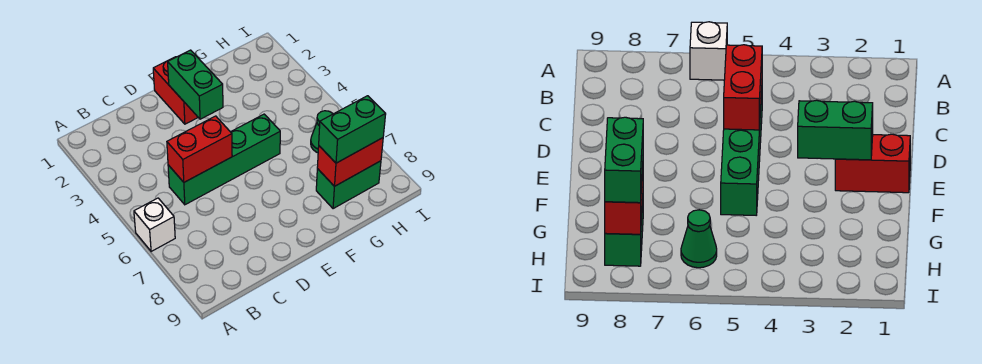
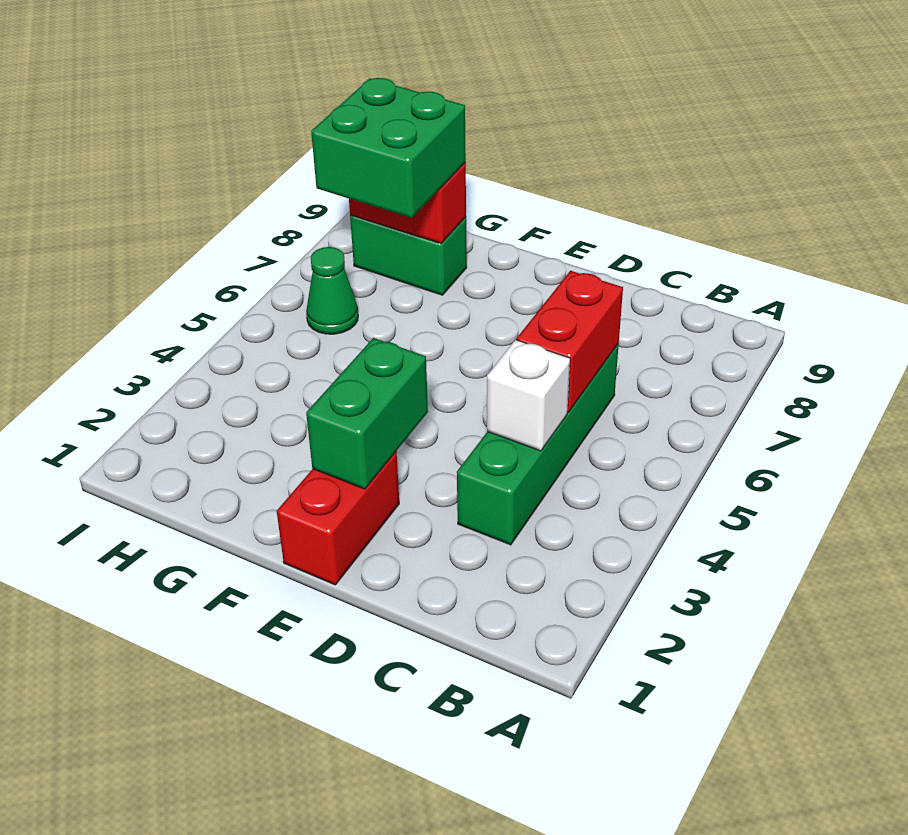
white 1x1 brick [134,198,175,251] -> white 1x1 brick moved to [487,340,570,451]
green 1x4 brick [168,114,280,205] -> green 1x4 brick turned to [457,344,619,545]
red 1x2 brick [167,116,232,182] -> red 1x2 brick turned to [517,271,623,412]
green 1x2 brick [319,96,386,163] -> green 2x2 brick [311,78,466,218]

